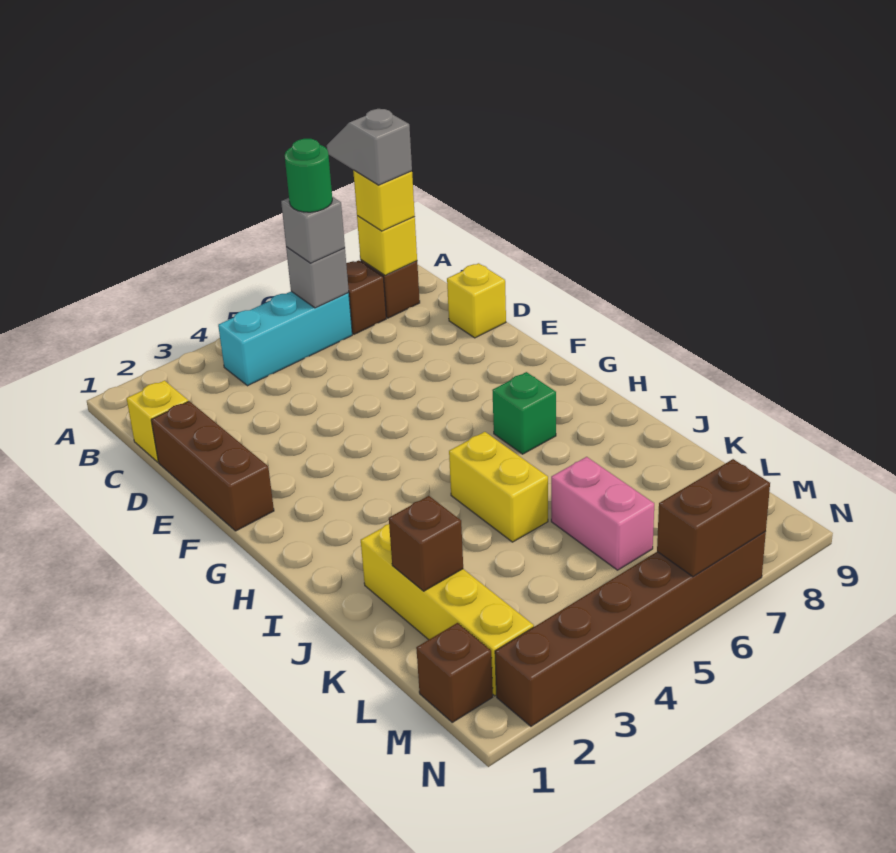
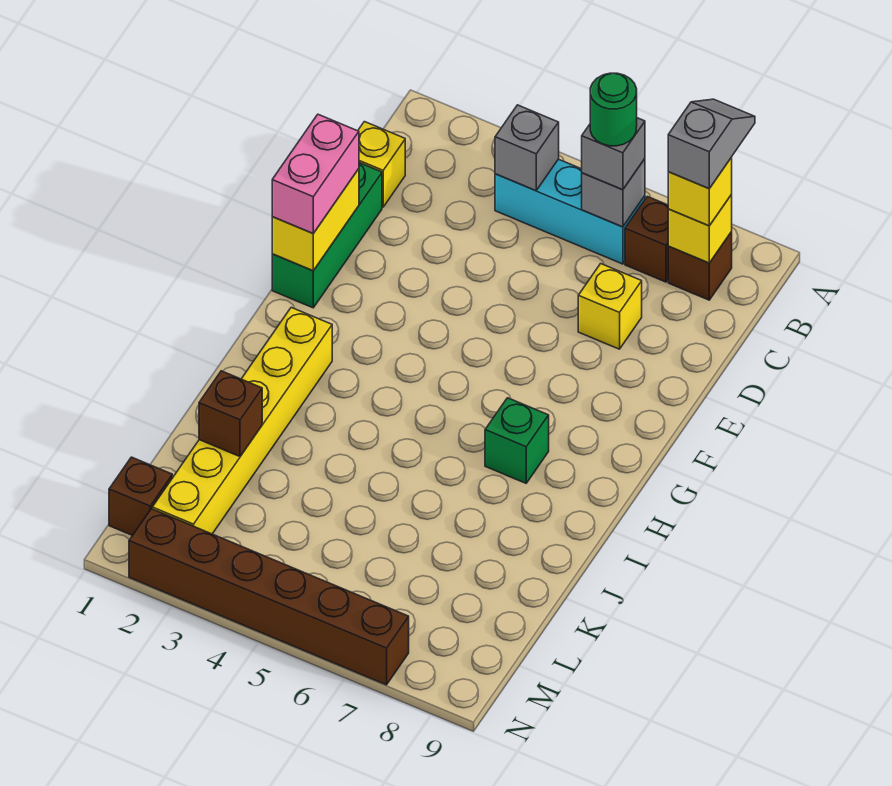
none -> grey 1x1 brick [495,105,559,190]
brown 1x3 brick [151,401,274,531] -> green 1x3 brick [272,163,382,308]
yellow 1x1 brick [447,263,506,338] -> yellow 1x1 brick moved to [578,264,642,349]
yellow 1x2 brick [449,432,548,542] -> yellow 1x2 brick moved to [272,169,359,271]
yellow 1x4 brick [361,524,534,696] -> yellow 1x6 brick [152,307,332,534]
pink 1x2 brick [551,457,654,570] -> pink 1x2 brick moved to [272,114,359,233]
brown 1x2 brick [657,459,770,577] -> none

